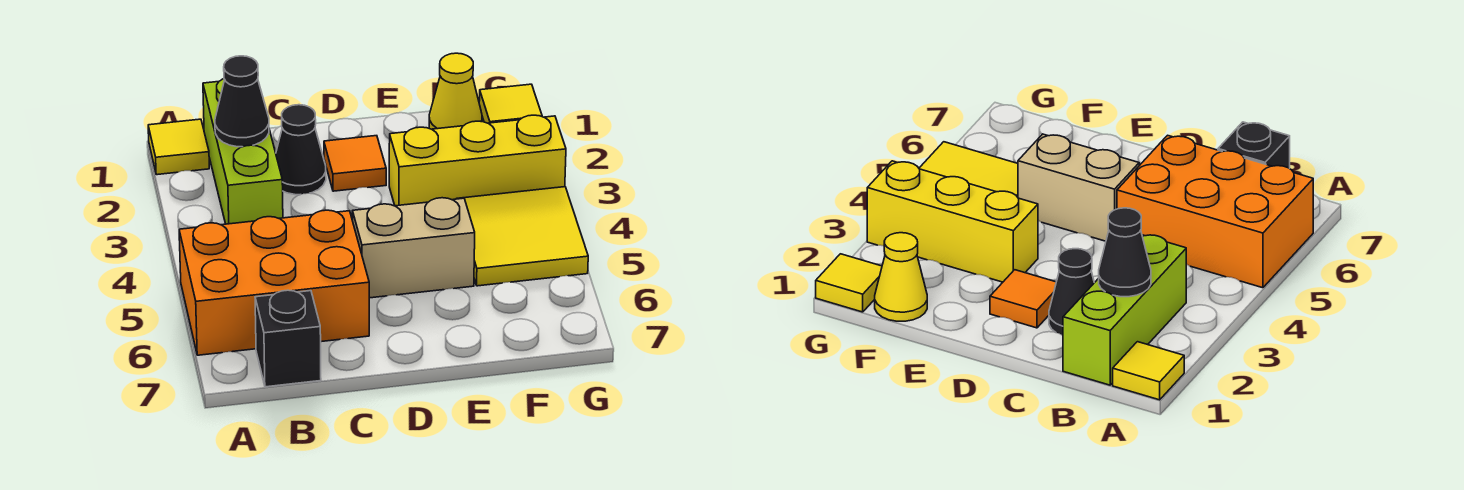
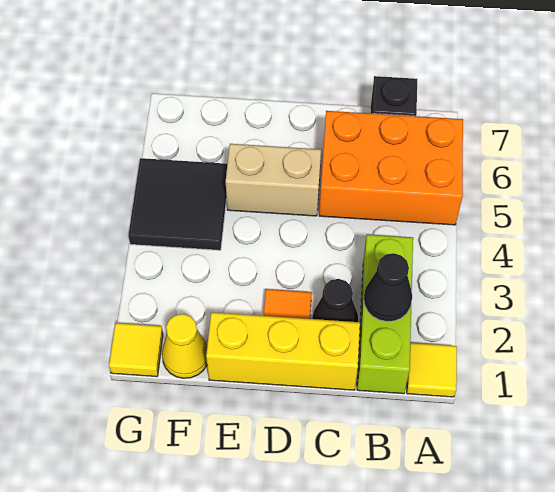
yellow 1x3 brick [389,115,566,206] -> yellow 1x3 brick moved to [206,312,360,390]
yellow 2x2 tile [456,187,588,286] -> black 2x2 tile [128,158,227,250]

